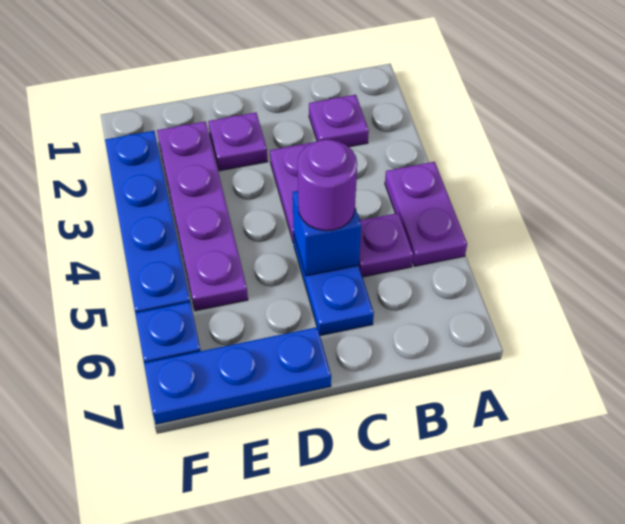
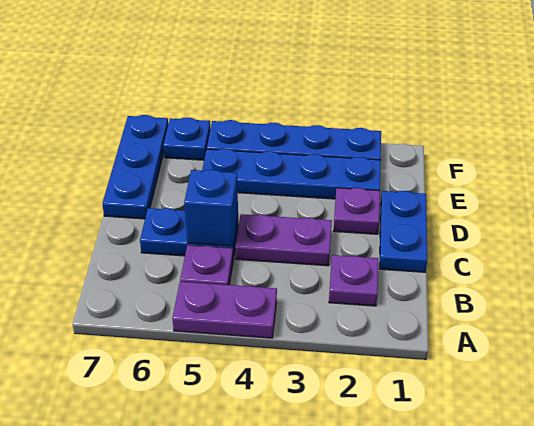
none -> blue 1x2 plate [379,191,428,272]
purple 1x1 round brick [298,139,357,231] -> none
purple 1x4 plate [157,122,248,311] -> blue 1x4 plate [202,149,381,199]

